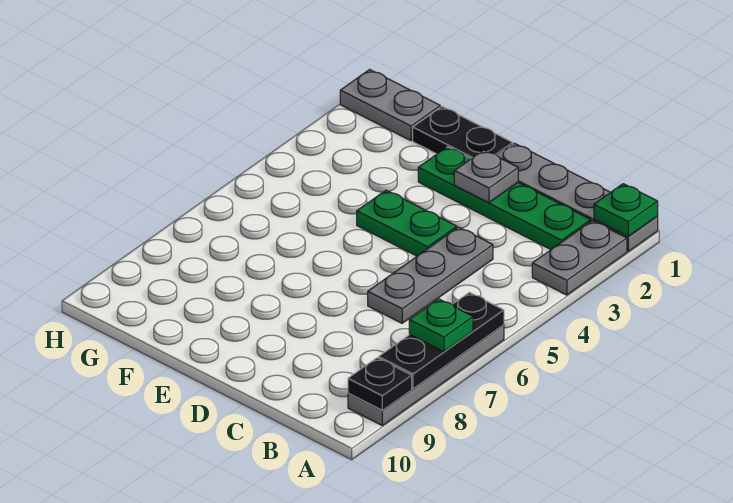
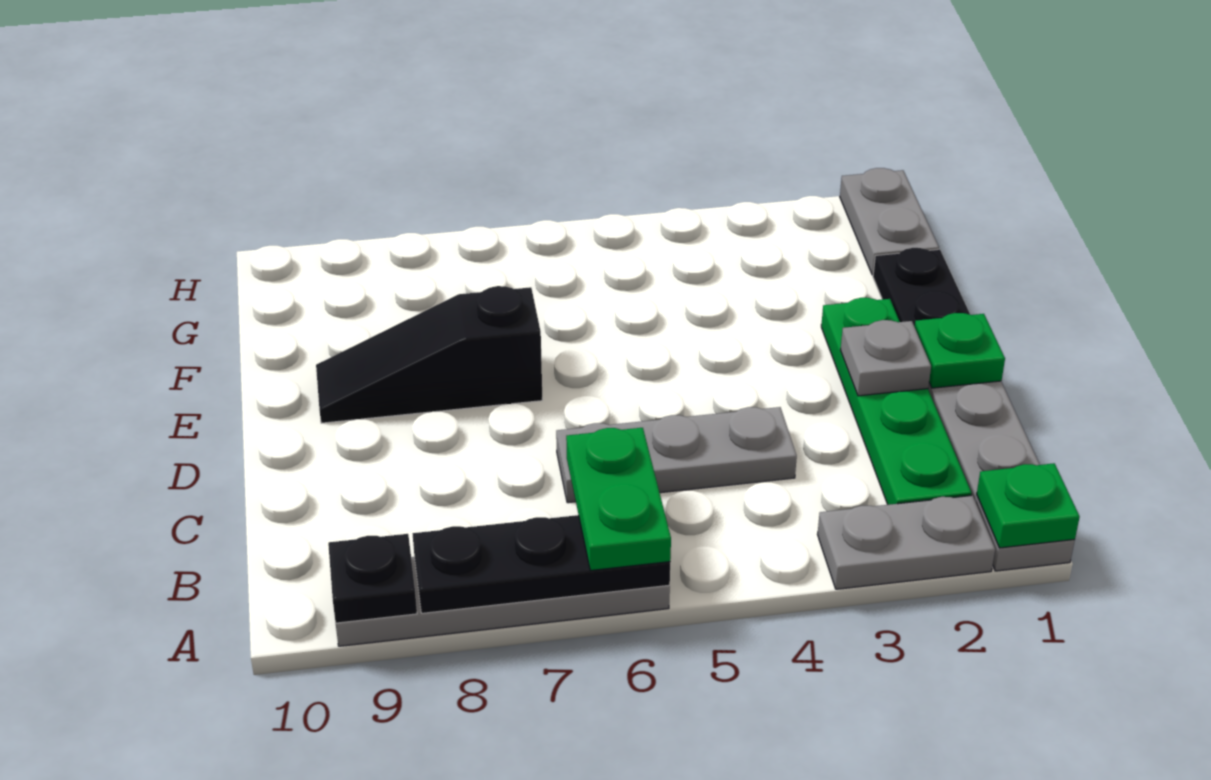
green 1x1 plate [409,299,473,352] -> green 1x1 plate moved to [915,313,1005,388]
green 1x2 plate [357,190,457,256] -> green 1x2 plate moved to [566,428,671,571]
none -> black 1x3 slope [316,286,543,423]

